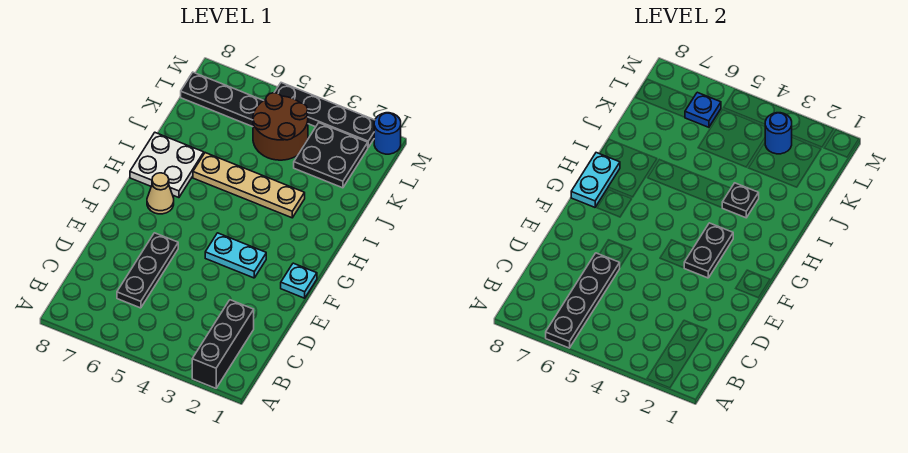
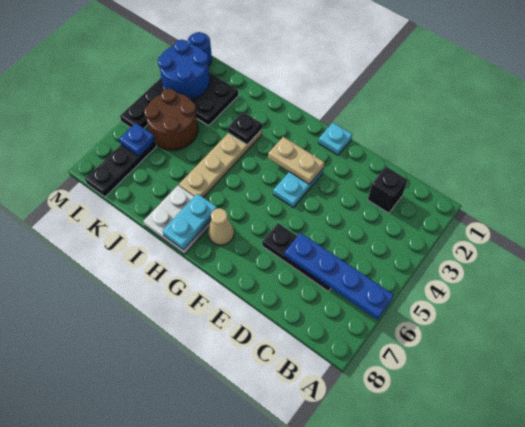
black 1x3 brick [192,300,254,388] -> black 1x1 brick [368,167,408,213]
black 1x4 plate [546,253,620,348] -> blue 1x4 plate [285,233,394,320]
black 1x2 plate [684,223,733,278] -> tan 1x2 plate [268,137,324,184]
cyan 1x2 plate [571,153,620,207] -> cyan 1x2 plate turned to [162,194,217,250]
blue 1x1 round brick [765,113,792,154] -> blue 2x2 round brick [158,40,210,100]

